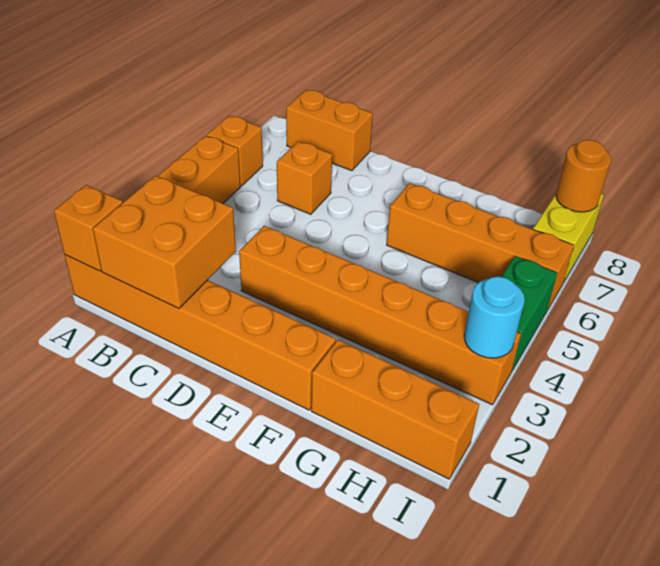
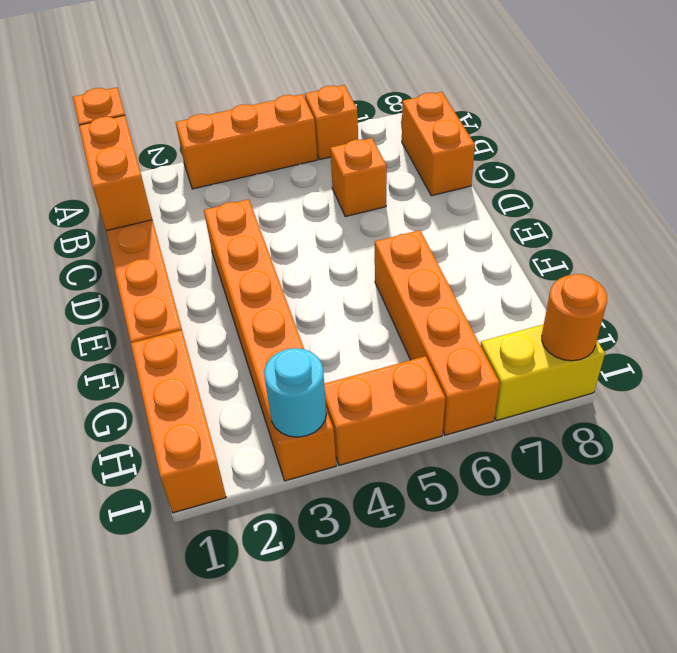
orange 2x2 brick [93,176,236,308] -> orange 1x2 brick [79,115,152,231]
green 1x2 brick [501,256,557,371] -> orange 1x2 brick [324,356,445,465]

